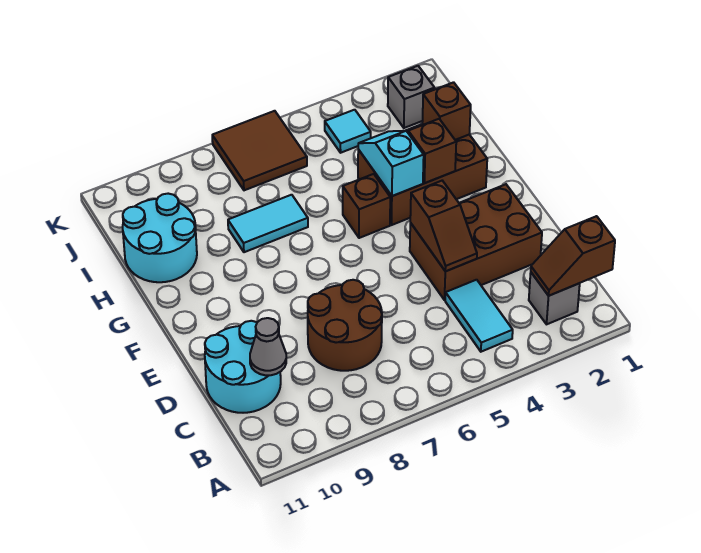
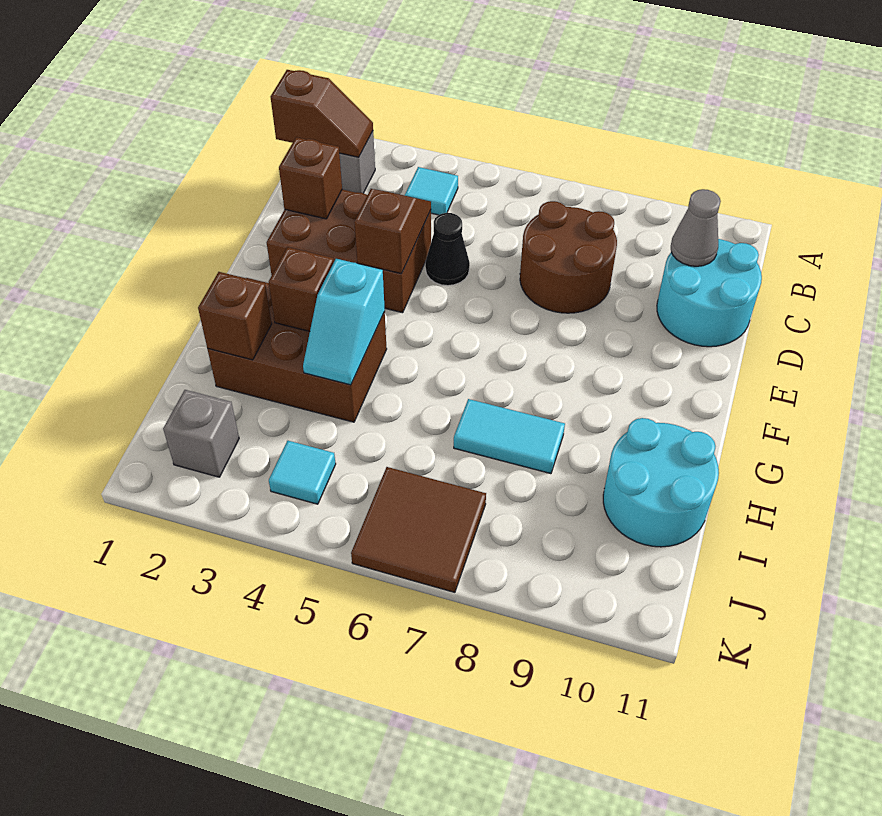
cyan 1x2 tile [445,280,513,352] -> cyan 1x1 tile [405,167,458,215]
none -> black 1x1 cone [425,213,470,286]
brown 1x1 brick [343,174,390,238] -> brown 1x1 brick moved to [279,137,342,219]

